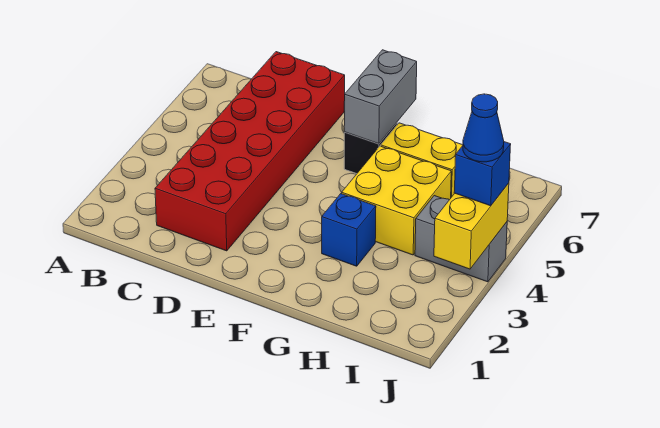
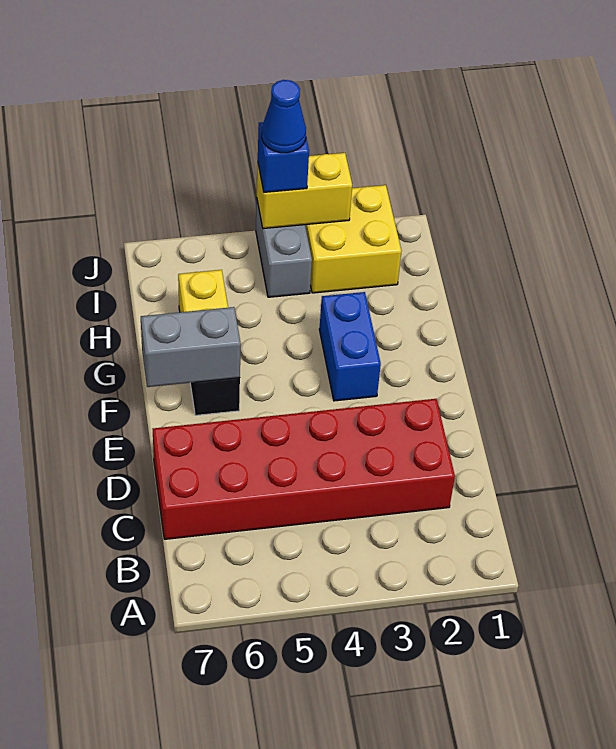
blue 1x1 brick [322,194,376,266] -> blue 1x2 brick [319,292,381,401]
yellow 2x2 brick [342,146,451,255] -> yellow 2x2 brick moved to [305,185,401,293]

